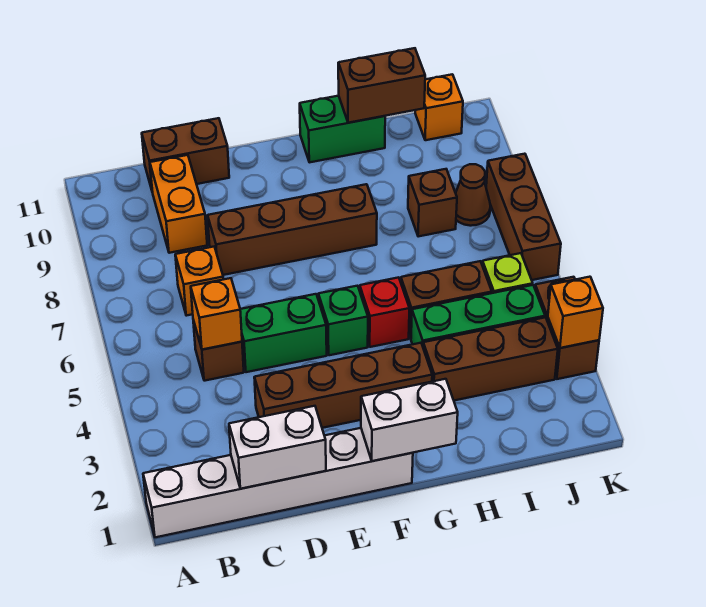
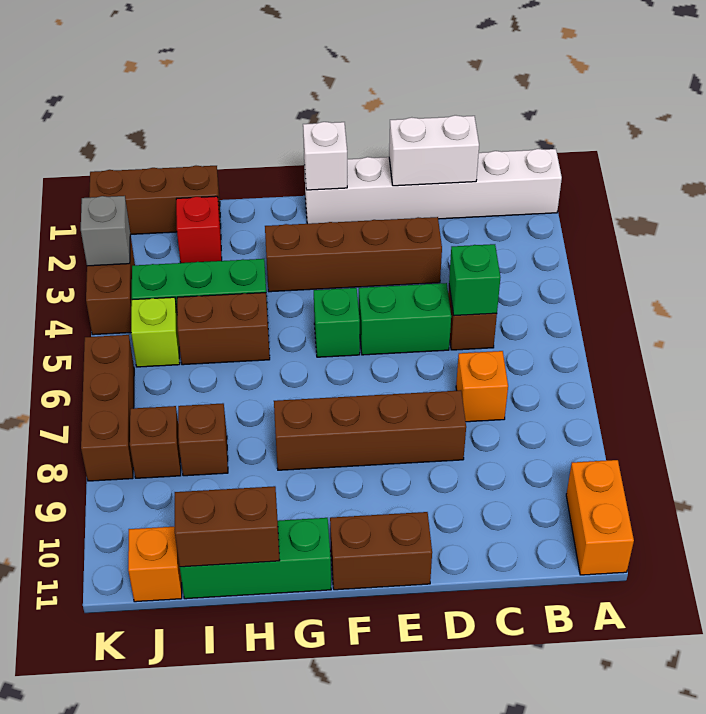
orange 1x1 brick [191,278,242,350] -> green 1x1 brick [449,244,500,316]
orange 1x2 brick [150,155,207,253] -> orange 1x2 brick moved to [566,460,634,575]
brown 1x2 brick [142,118,229,190] -> brown 1x2 brick moved to [330,512,432,590]
white 1x2 brick [361,379,458,461] -> white 1x1 brick [303,122,347,190]
red 1x1 brick [360,277,409,347] -> red 1x1 brick moved to [176,196,222,263]
green 1x2 brick [300,96,385,162] -> green 1x3 brick [180,518,331,599]
brown 1x3 brick [423,317,558,401] -> brown 1x3 brick moved to [89,166,221,234]
brown 1x1 cone [456,164,491,226] -> brown 1x1 brick [130,406,181,478]
orange 1x1 brick [548,277,603,348] -> grey 1x1 brick [81,196,131,266]

